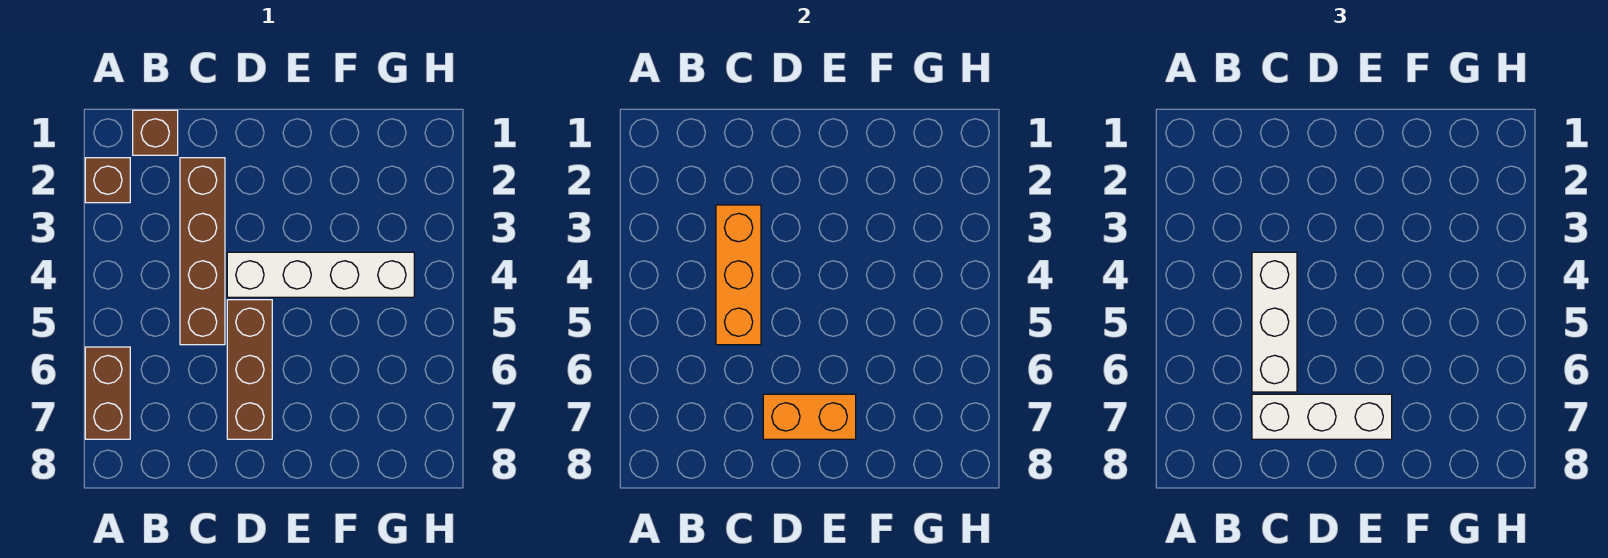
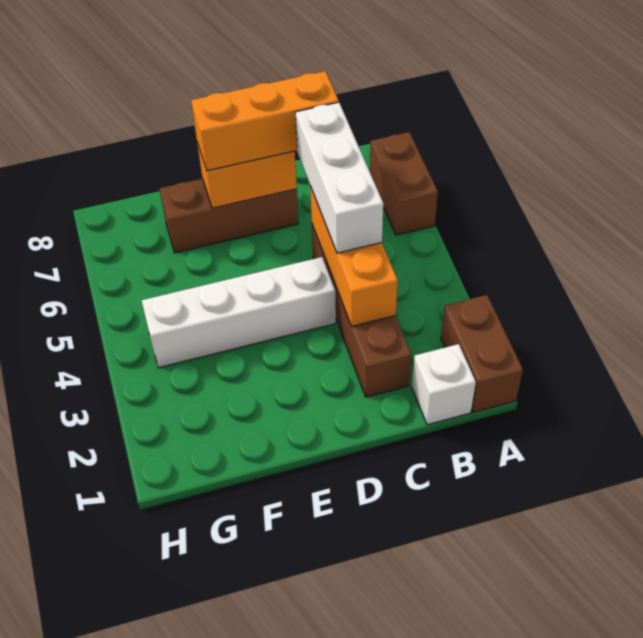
brown 1x1 brick [85,158,130,203] -> brown 1x2 brick [441,295,523,412]
brown 1x1 brick [133,110,178,155] -> white 1x1 brick [412,344,476,425]
white 1x3 brick [1252,394,1392,439] -> orange 1x3 brick [191,71,339,171]
brown 1x3 brick [227,300,272,439] -> brown 1x3 brick turned to [160,179,298,253]

